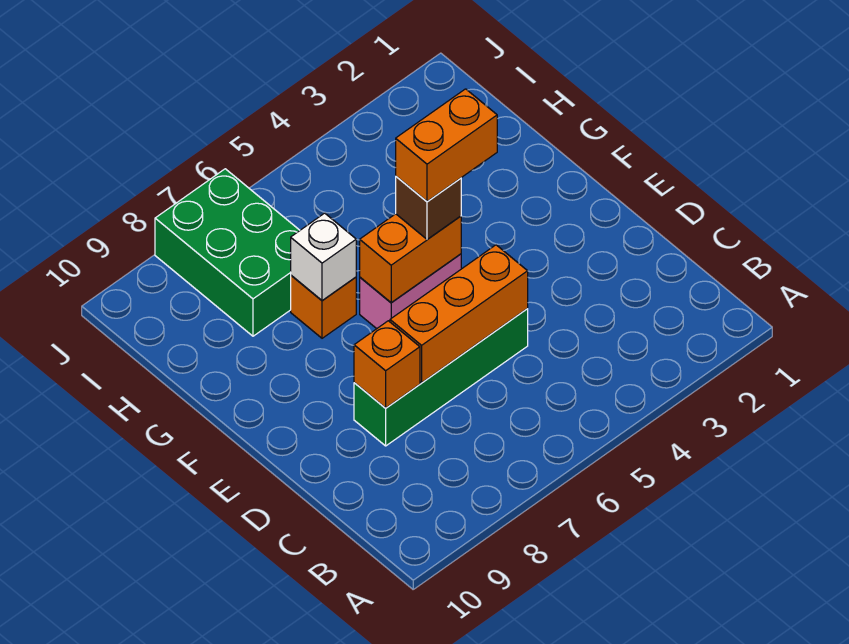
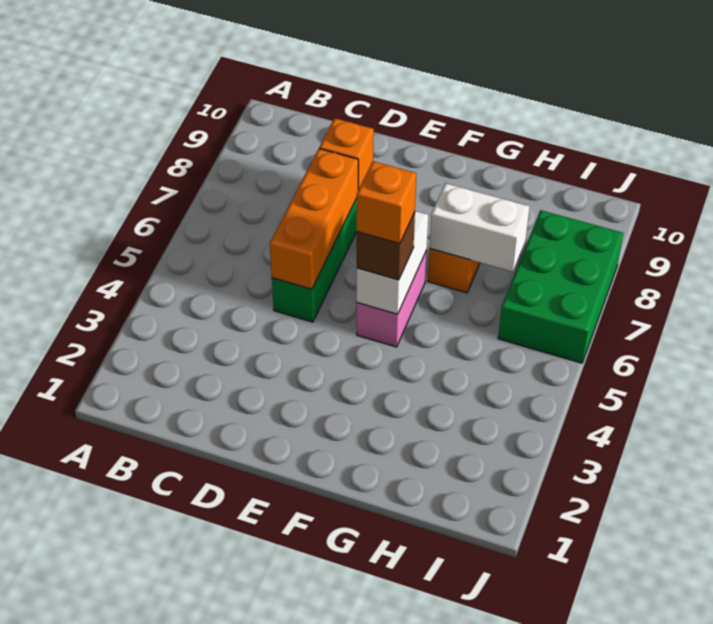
orange 1x2 brick [396,89,497,202] -> orange 1x1 brick [356,161,417,244]
orange 1x2 brick [360,214,461,303] -> white 1x2 brick [357,211,428,314]
white 1x1 brick [291,213,356,300] -> white 1x2 brick [430,183,530,272]
green 2x3 brick [155,169,300,336] -> green 2x3 brick turned to [498,210,623,363]

